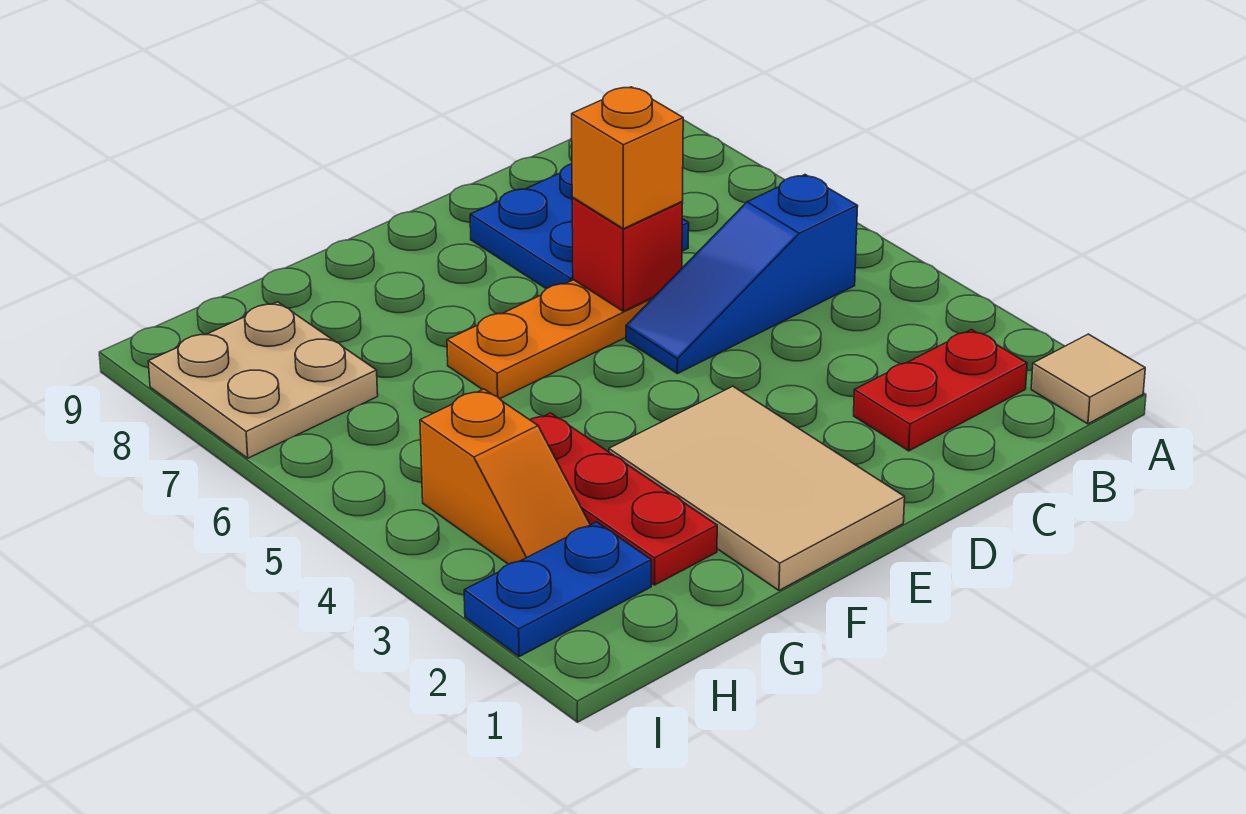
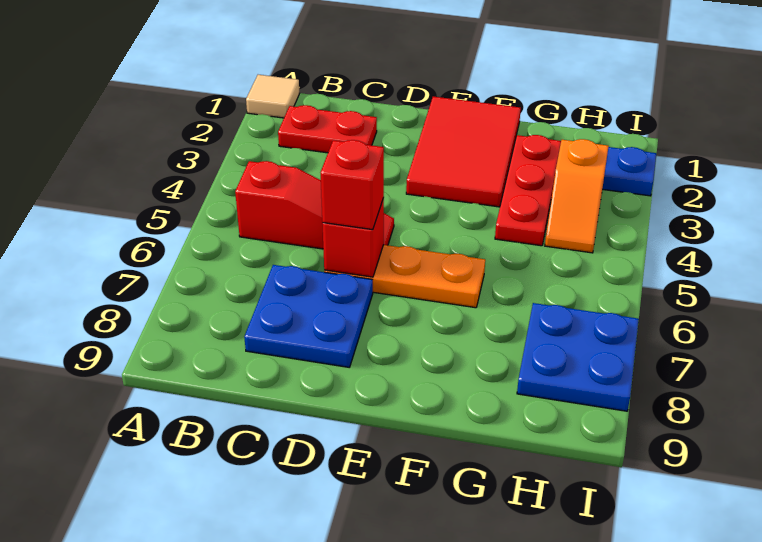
blue 1x3 slope [626,175,858,374] -> red 1x3 slope [235,161,394,249]
orange 1x1 brick [572,87,683,229] -> red 1x1 brick [321,140,384,230]
tan 2x3 tile [609,386,905,590] -> red 2x3 tile [406,97,521,207]
orange 1x2 slope [420,389,590,564] -> orange 1x2 slope turned to [545,139,609,253]
tan 2x2 plate [148,302,378,458] -> blue 2x2 plate [517,303,639,411]

